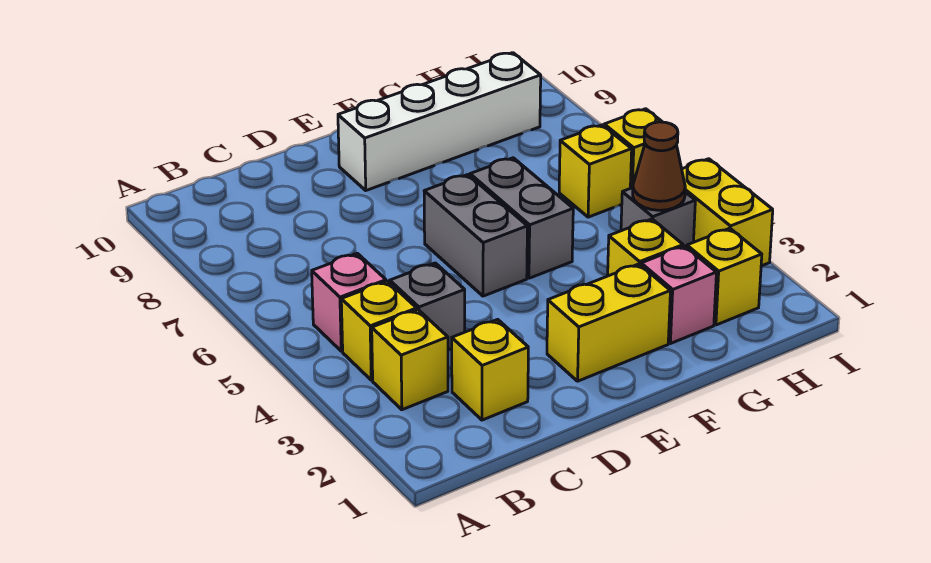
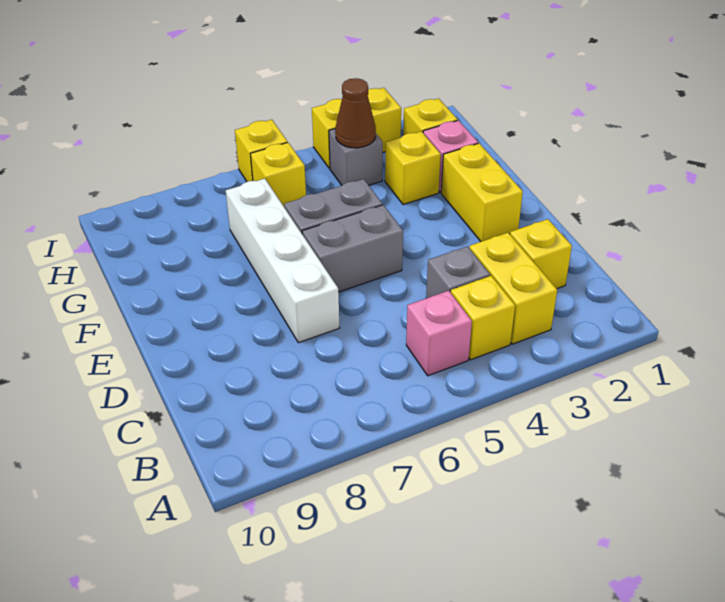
yellow 1x1 brick [372,310,448,410] -> yellow 1x2 brick [469,233,557,344]
white 1x4 brick [338,53,541,190] -> white 1x4 brick moved to [226,179,339,343]

